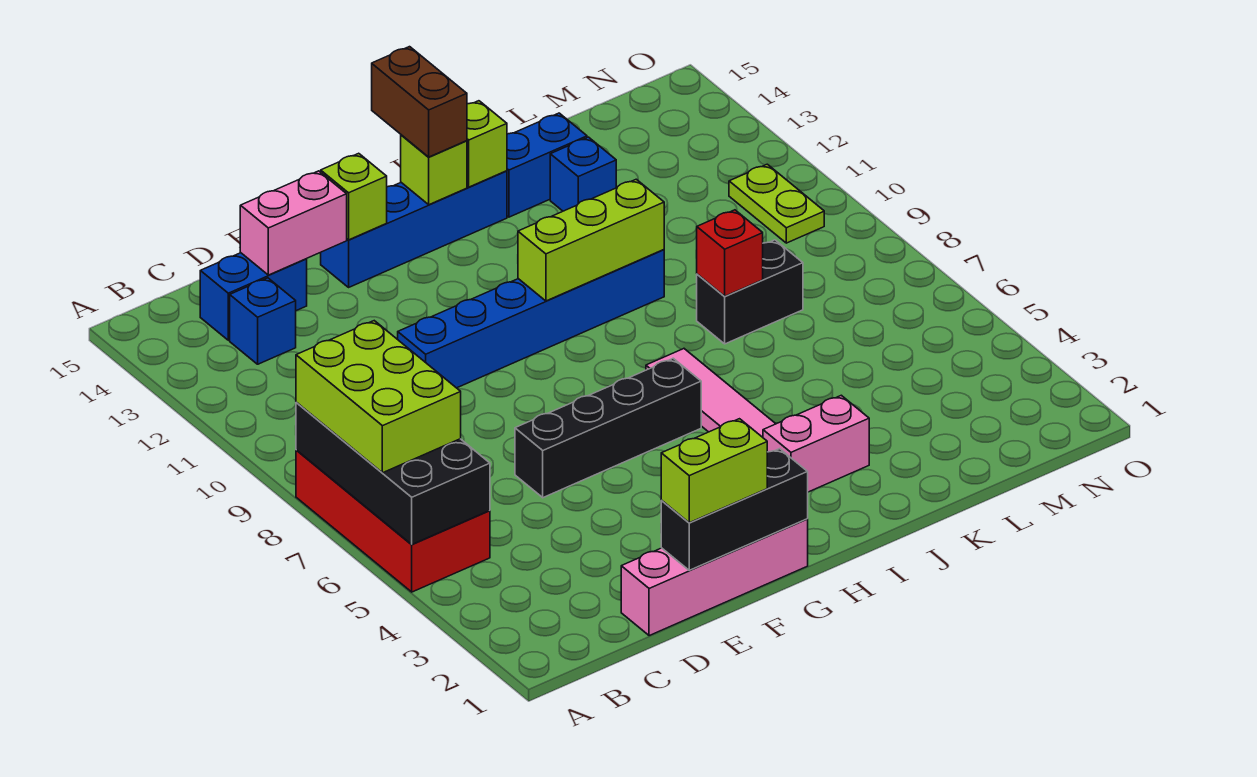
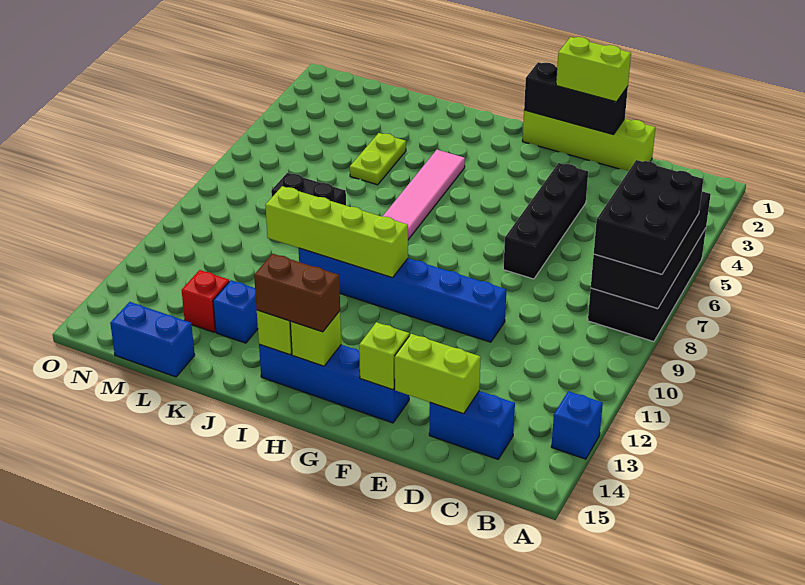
red 2x4 brick [296,450,490,592] -> black 2x4 brick [588,228,706,342]
lime 2x3 brick [296,321,461,473] -> black 2x3 brick [594,160,703,274]
blue 1x1 brick [230,278,296,364] -> blue 1x1 brick moved to [551,391,603,459]
pink 1x4 brick [621,519,808,636] -> lime 1x4 brick [522,110,656,171]
pink 1x2 brick [240,171,347,275] -> lime 1x2 brick [395,334,481,414]
black 1x4 brick [515,358,701,498] -> black 1x4 brick turned to [503,163,588,279]
lime 1x3 brick [518,179,664,301] -> lime 1x4 brick [265,186,408,278]
brown 1x2 brick [372,47,467,157] -> brown 1x2 brick turned to [254,254,340,332]
pink 1x2 brick [763,395,869,492] -> none
blue 1x2 brick [507,113,587,217] -> blue 1x2 brick moved to [110,302,195,377]
red 1x1 brick [696,210,763,296] -> red 1x1 brick moved to [182,270,229,332]
lime 1x2 plate [729,164,824,243] -> lime 1x2 plate moved to [350,133,406,185]

